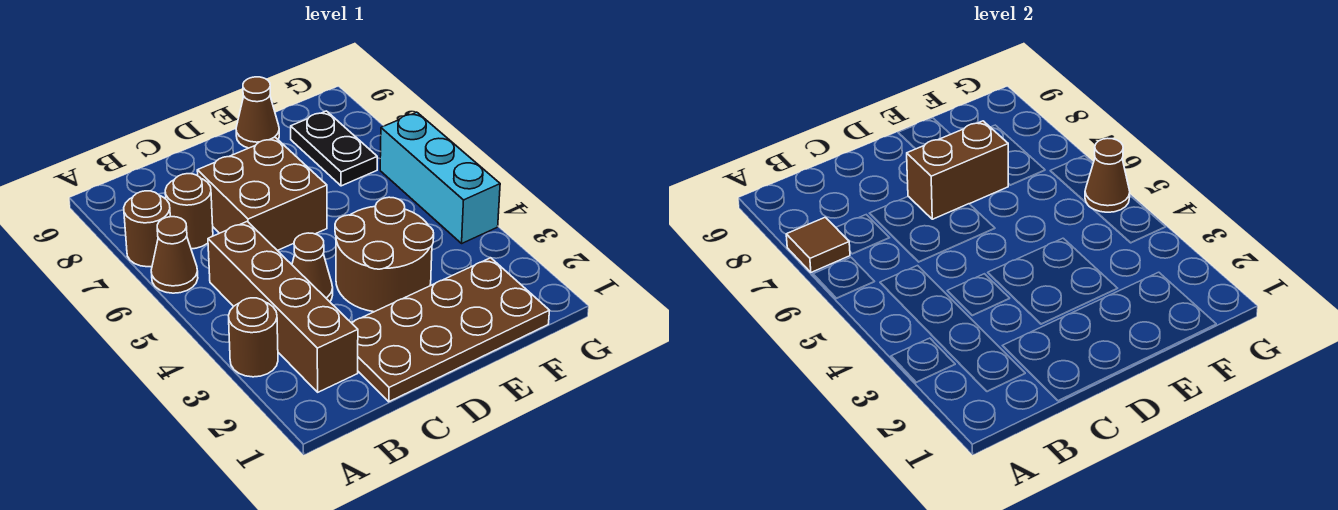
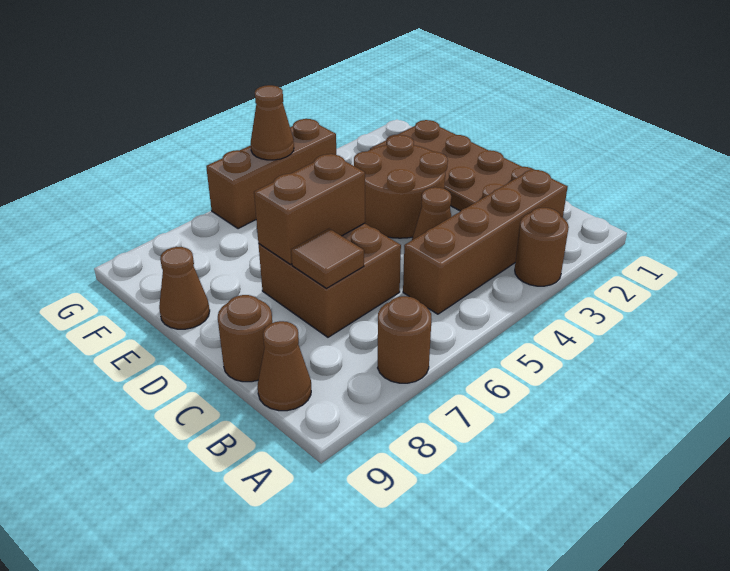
brown 1x1 cone [151,217,198,293] -> brown 1x1 cone moved to [257,321,311,411]
brown 1x1 tile [786,217,850,272] -> brown 1x1 tile moved to [291,229,364,288]
brown 1x1 round brick [165,174,213,249] -> brown 1x1 round brick moved to [218,295,272,382]
brown 1x2 brick [907,121,1008,219] -> brown 1x2 brick turned to [254,154,365,264]
black 1x2 plate [291,111,377,186] -> none
cyan 1x3 brick [380,112,500,243] -> brown 1x3 brick [206,119,336,229]

